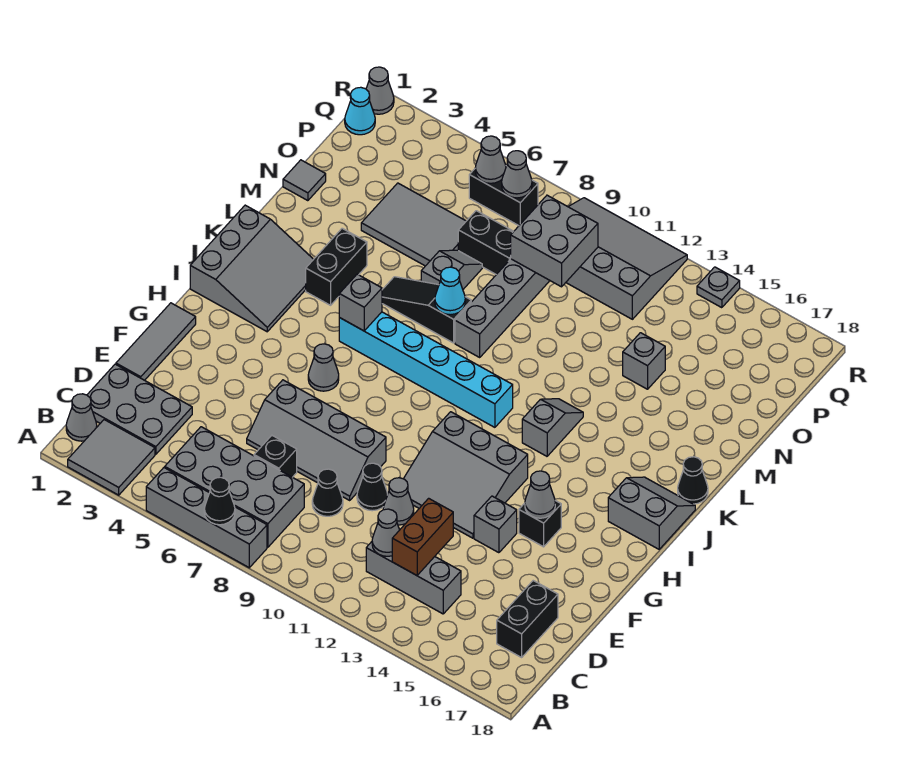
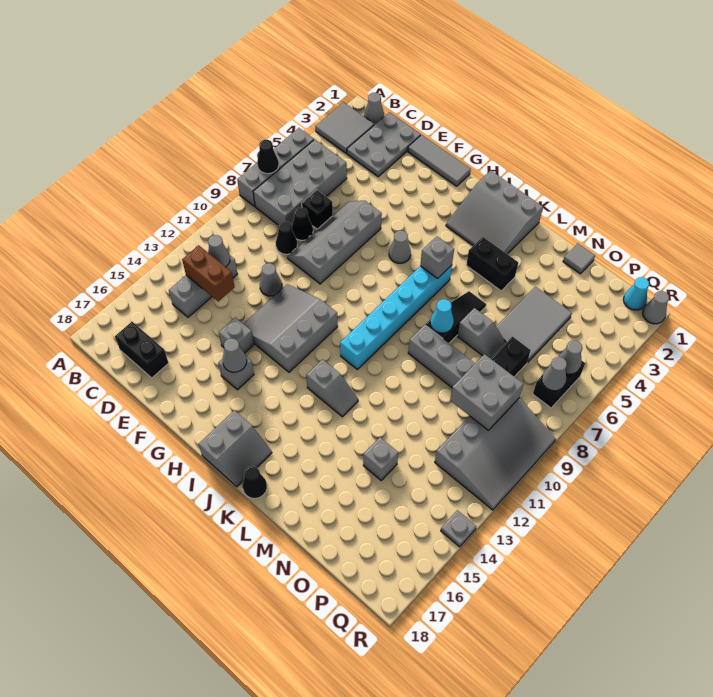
black 1x1 cone [357,463,388,511] -> black 1x1 cone moved to [292,207,313,240]
black 1x1 brick [519,501,561,547] -> grey 1x1 brick [218,357,254,390]

